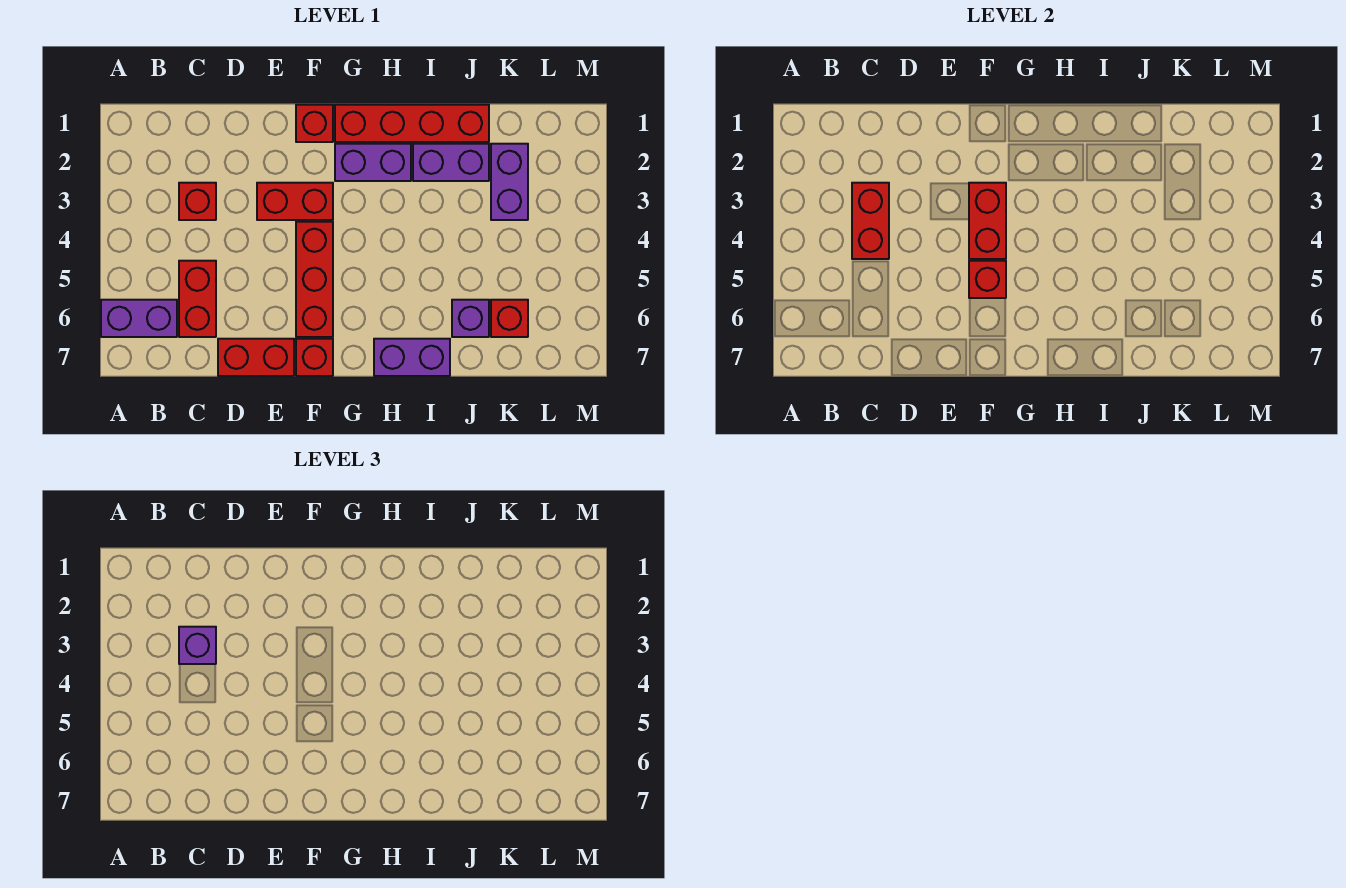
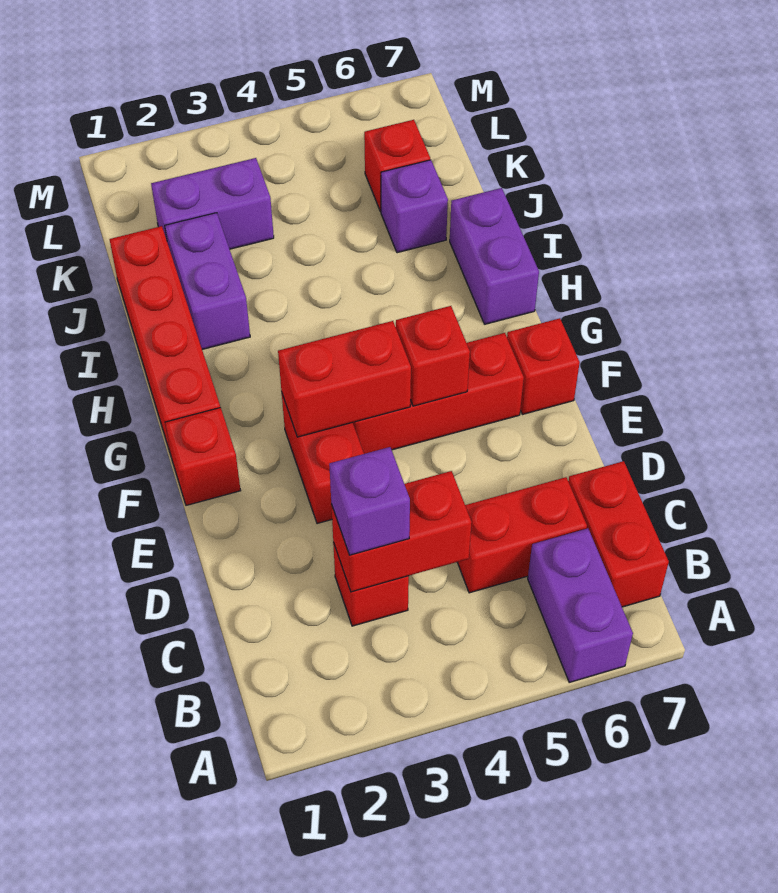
red 1x2 brick [218,339,294,376] -> red 1x2 brick moved to [568,461,669,607]
purple 1x2 brick [335,144,411,181] -> none

